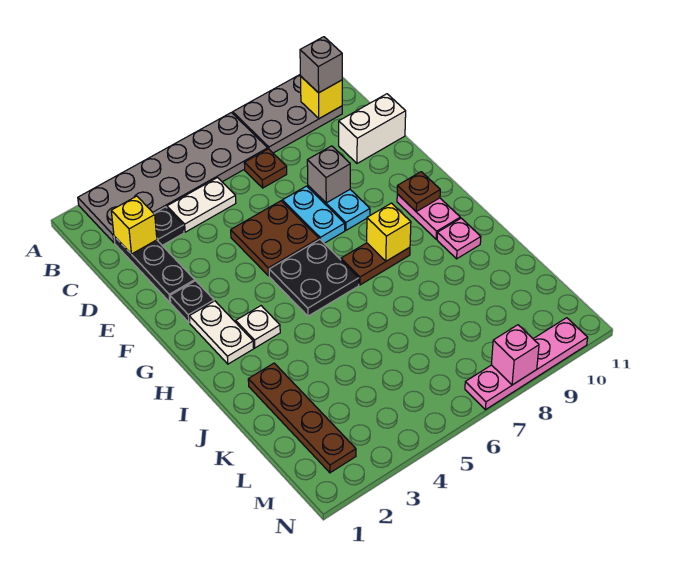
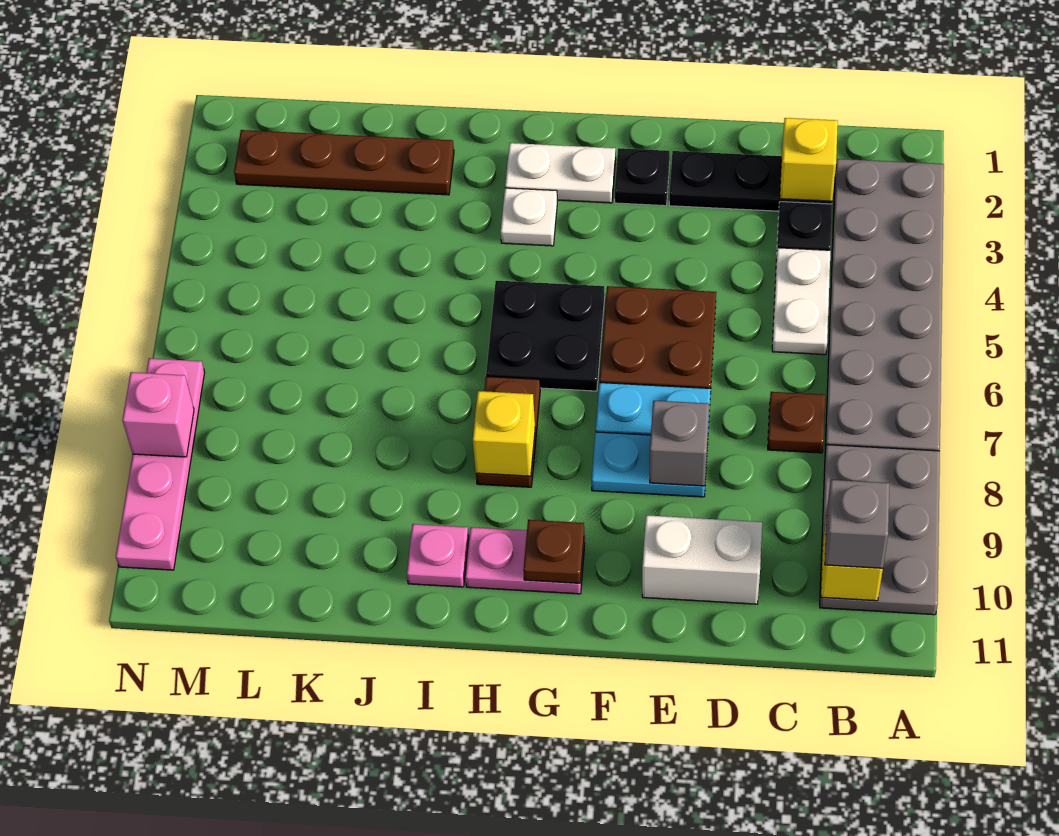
white 1x2 brick [339,94,406,163] -> white 1x2 brick turned to [642,515,762,604]

